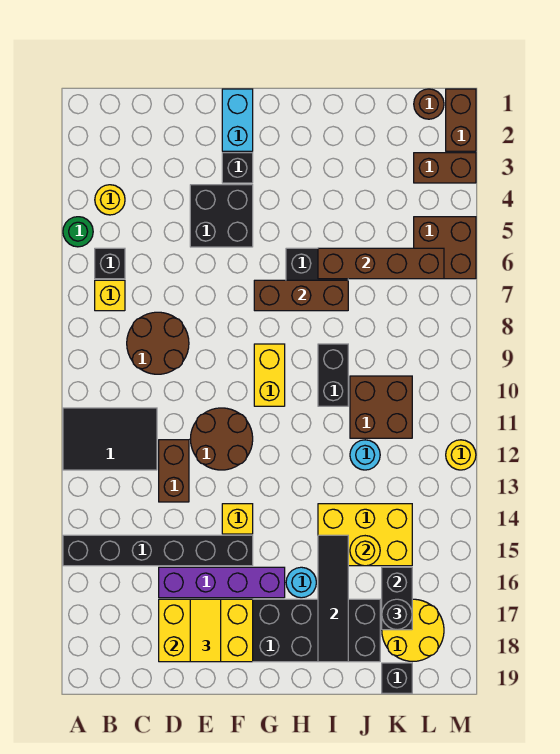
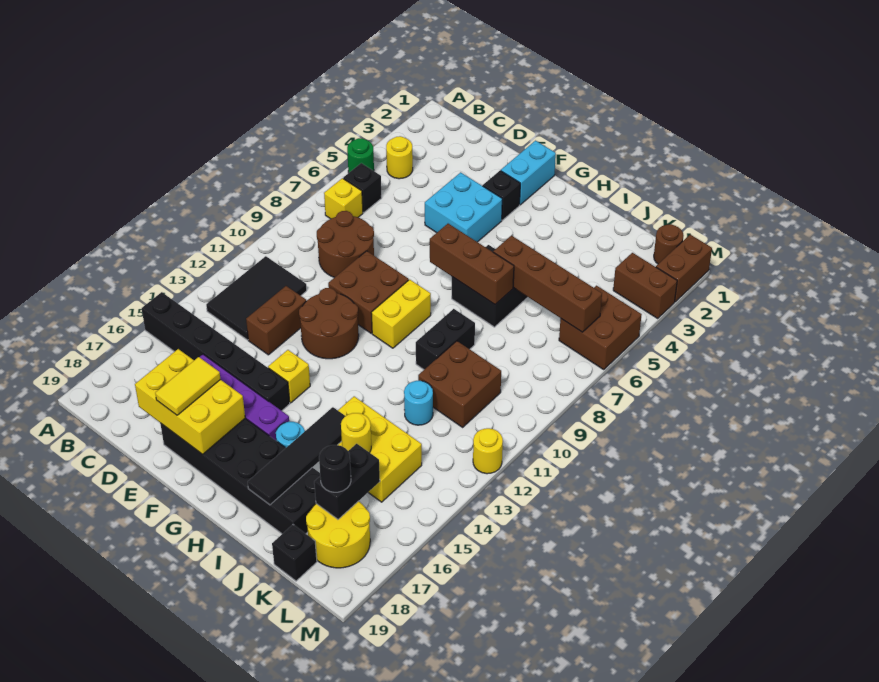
black 2x3 tile [63,408,157,470] -> black 2x3 tile turned to [206,256,307,340]
black 2x2 brick [190,185,253,247] -> cyan 2x2 brick [425,172,502,242]
none -> brown 2x2 brick [328,251,409,333]

